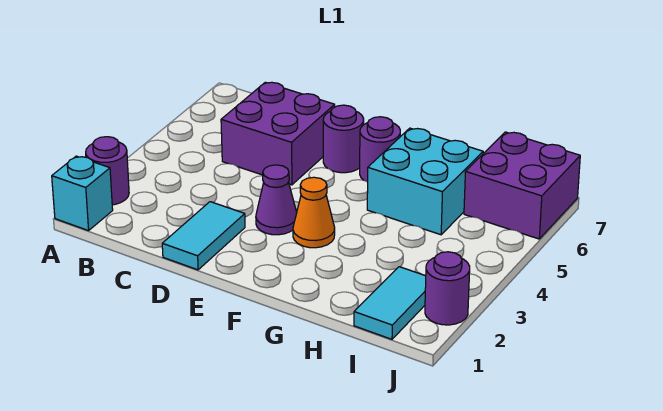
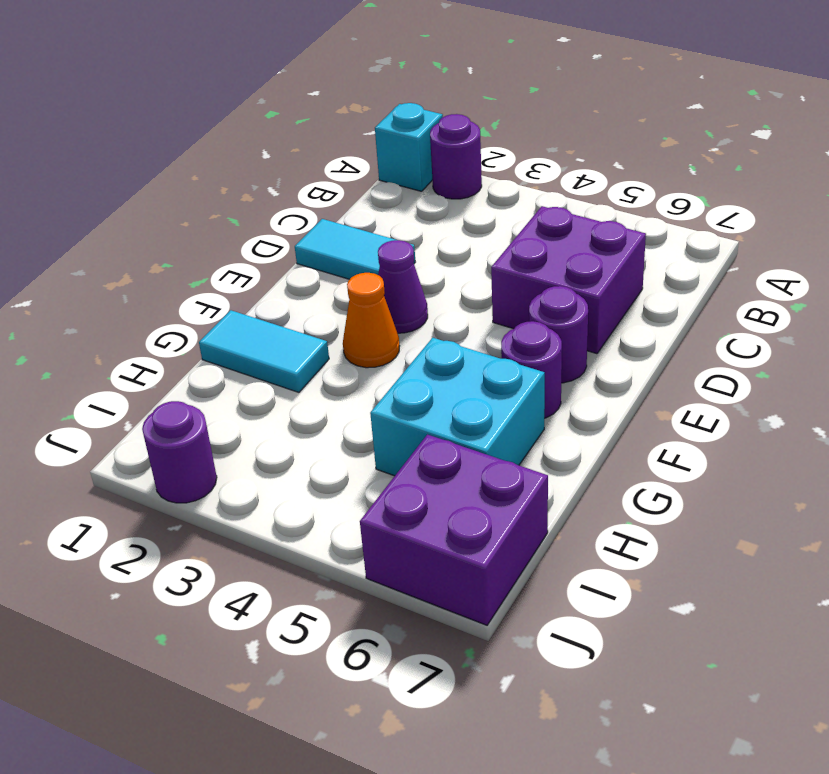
cyan 1x2 tile [354,267,426,339] -> cyan 1x2 tile moved to [199,310,329,392]

